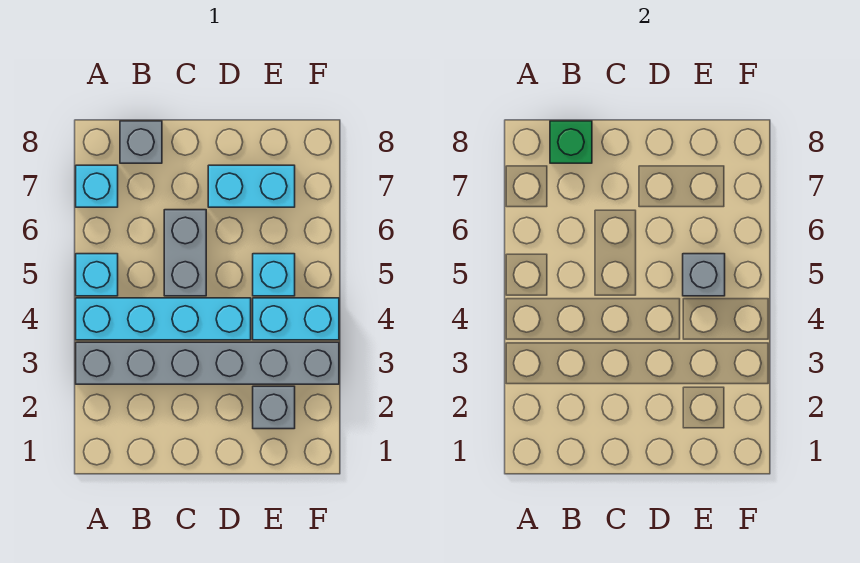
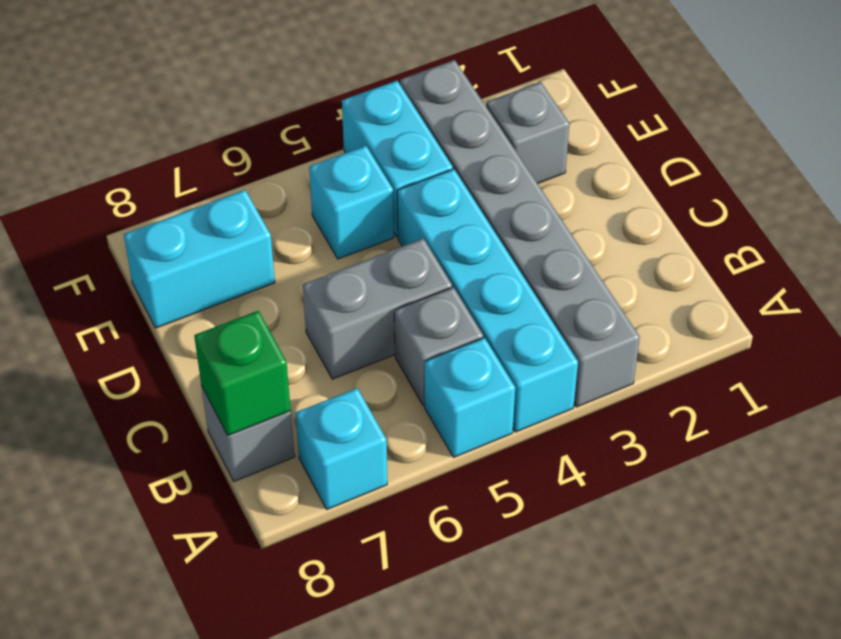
cyan 1x2 brick [208,165,295,207] -> cyan 1x2 brick turned to [124,190,275,328]
grey 1x1 brick [683,254,725,296] -> grey 1x1 brick moved to [394,287,483,405]

